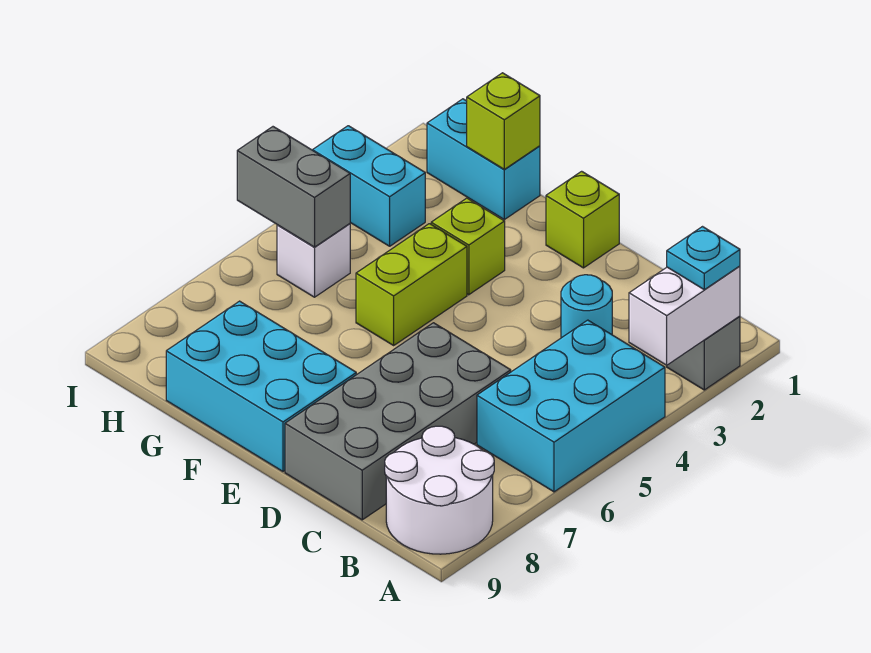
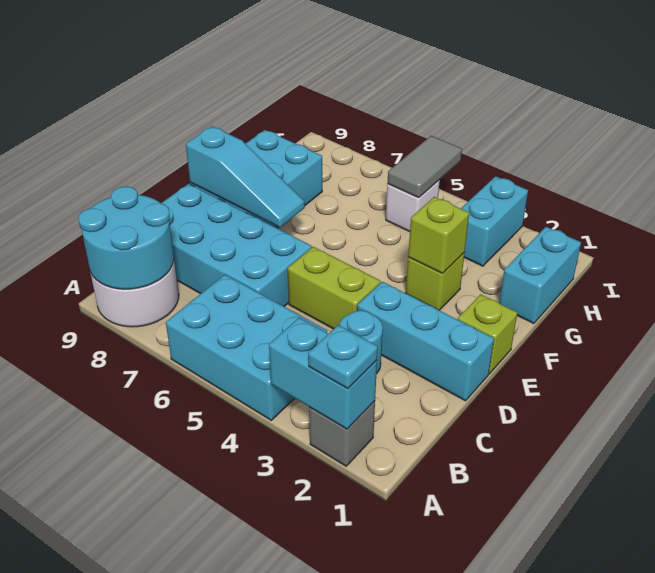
white 1x2 brick [629,266,740,365] -> cyan 1x2 brick [269,318,377,429]
none -> cyan 2x2 round brick [79,186,174,289]
grey 2x4 brick [285,323,511,520] -> cyan 2x4 brick [161,184,312,307]
none -> cyan 1x3 brick [357,282,494,401]
none -> cyan 1x3 slope [186,126,305,227]
lime 1x2 brick [356,224,467,345] -> lime 1x2 brick moved to [288,247,380,329]
lime 1x1 brick [467,73,540,169] -> lime 1x1 brick moved to [408,197,469,273]
grey 1x2 brick [237,127,350,247] -> grey 1x2 tile [387,136,462,198]

